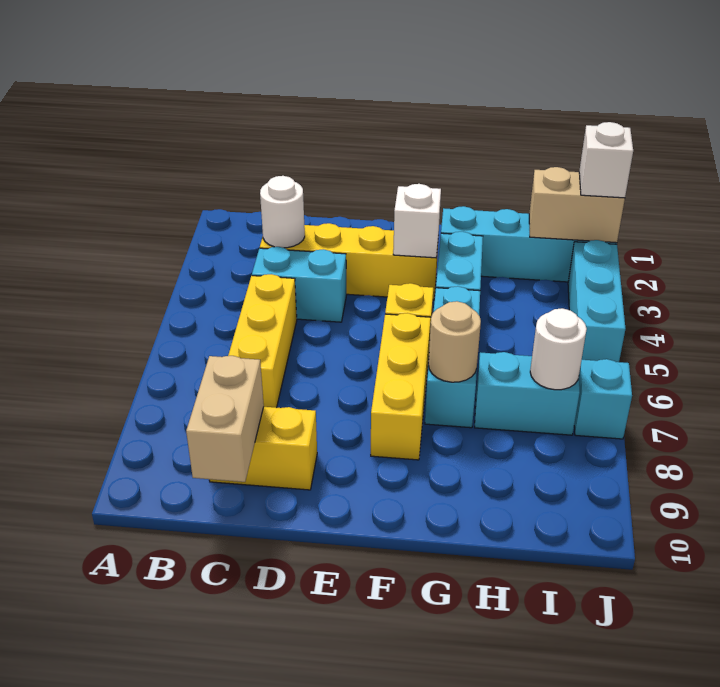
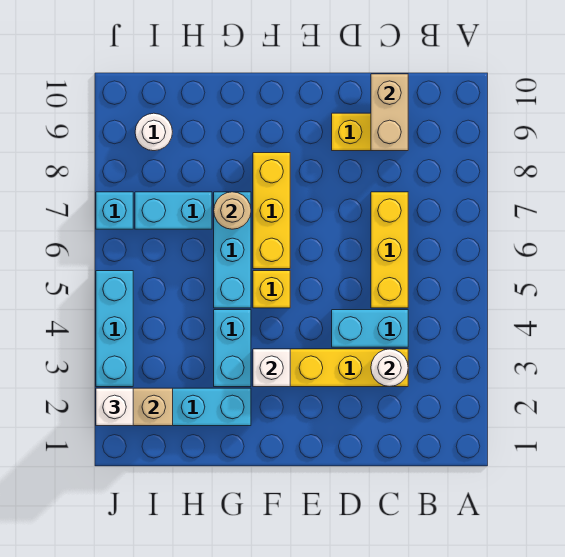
white 1x1 round brick [530,308,587,390] -> white 1x1 round brick moved to [135,113,172,151]

